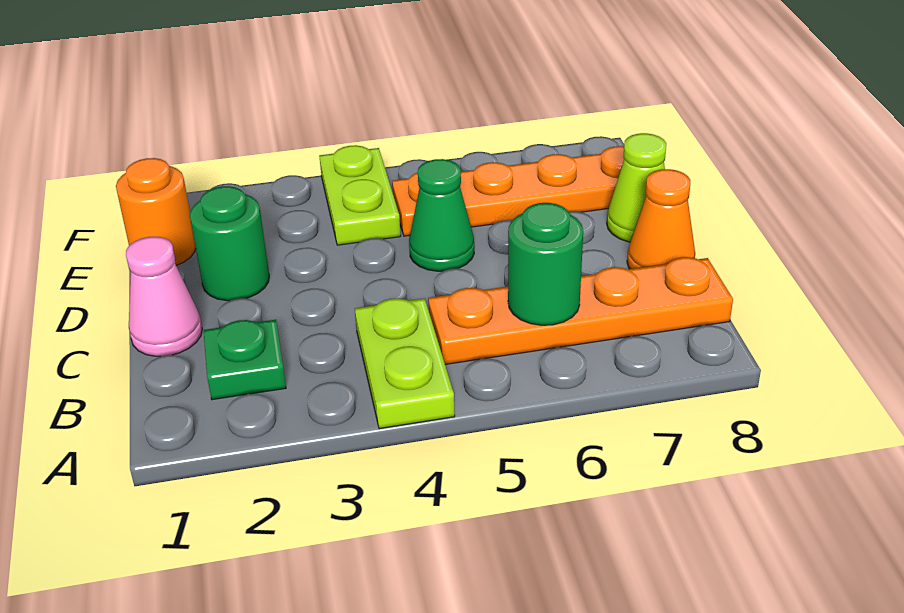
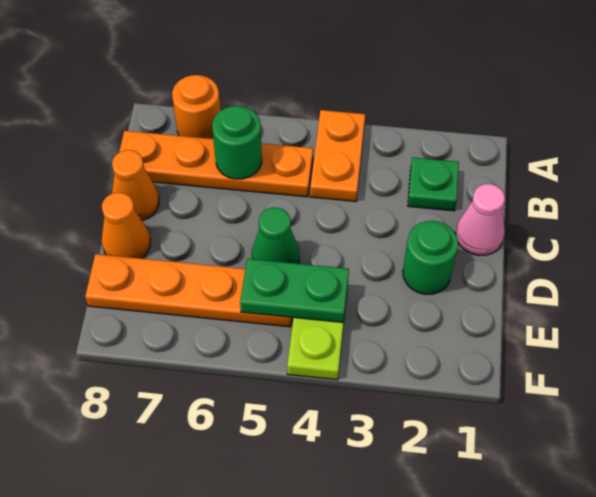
lime 1x2 plate [355,298,455,429] -> orange 1x2 plate [310,110,365,201]
lime 1x1 cone [607,133,666,242] -> orange 1x1 cone [102,193,150,259]
orange 1x1 round brick [116,158,196,265] -> orange 1x1 round brick moved to [172,75,220,139]
none -> green 1x2 plate [240,259,349,323]

